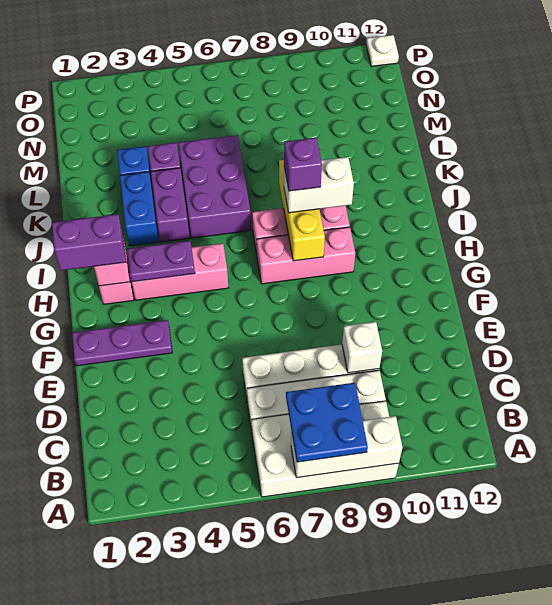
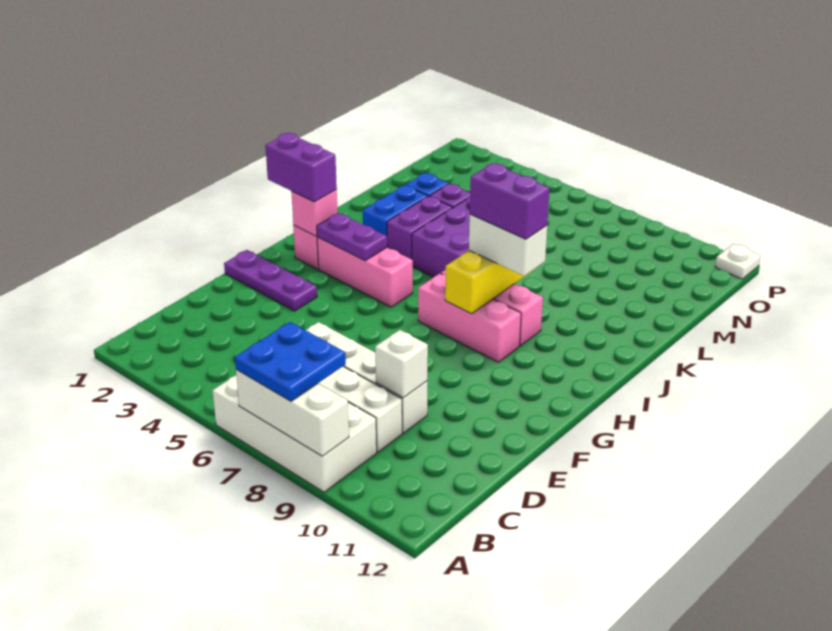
purple 1x1 brick [284,138,322,191] -> purple 1x2 brick [470,164,550,239]

